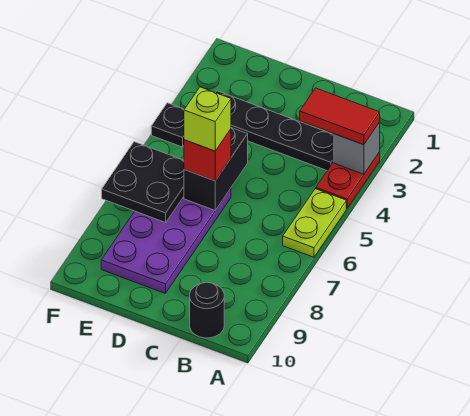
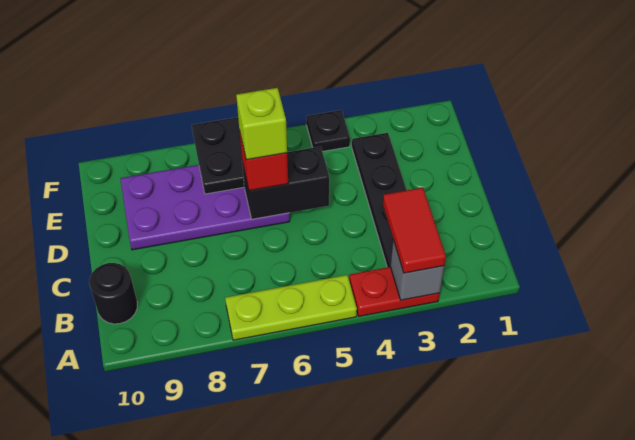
lime 1x2 plate [283,189,346,257] -> lime 1x3 plate [225,275,357,340]

